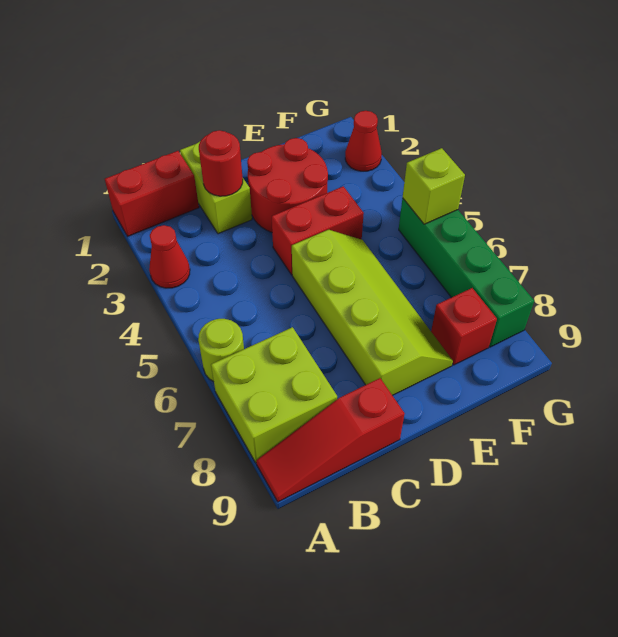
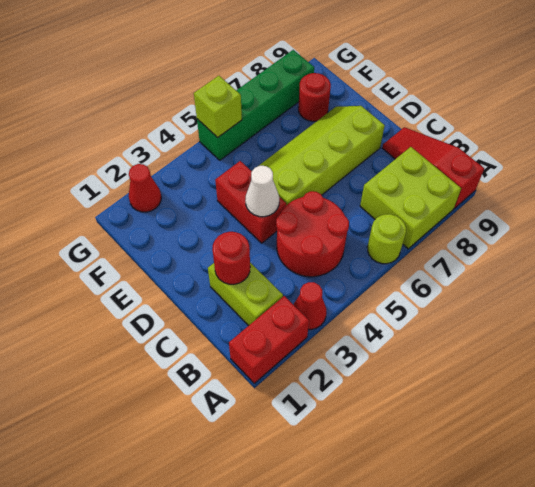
red 1x2 brick [105,151,199,236] -> red 1x2 brick turned to [229,296,309,383]
red 1x3 slope [256,378,405,502] -> red 1x3 slope turned to [382,127,484,208]
lime 1x2 brick [180,142,252,234] -> lime 1x2 brick turned to [208,263,283,326]
red 2x2 round brick [247,138,328,232] -> red 2x2 round brick moved to [276,191,349,277]
none -> white 1x1 cone [245,166,279,217]
red 1x1 brick [431,288,497,365] -> red 1x1 round brick [298,73,331,121]

